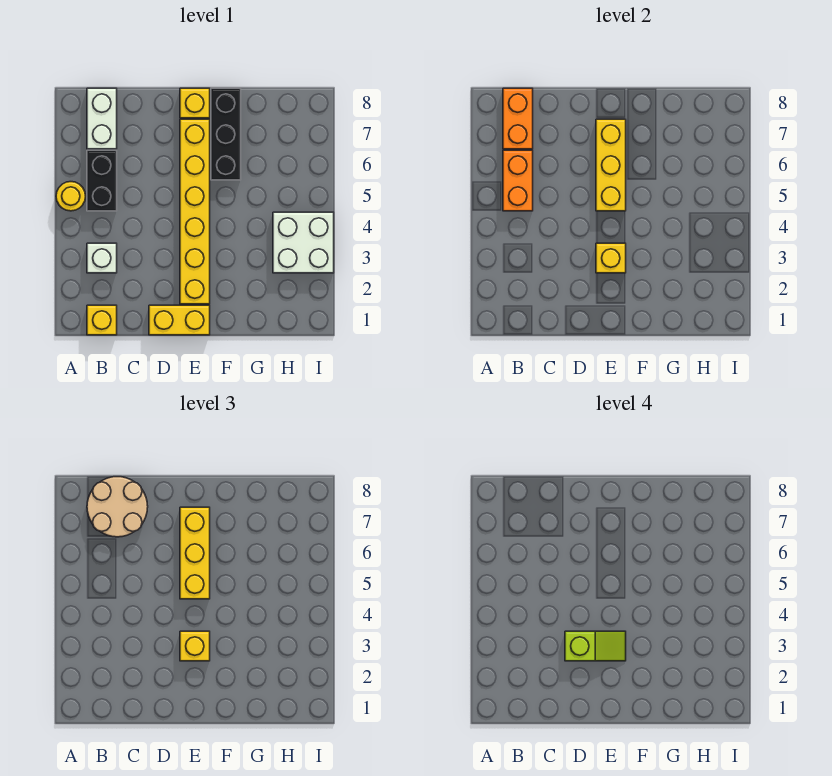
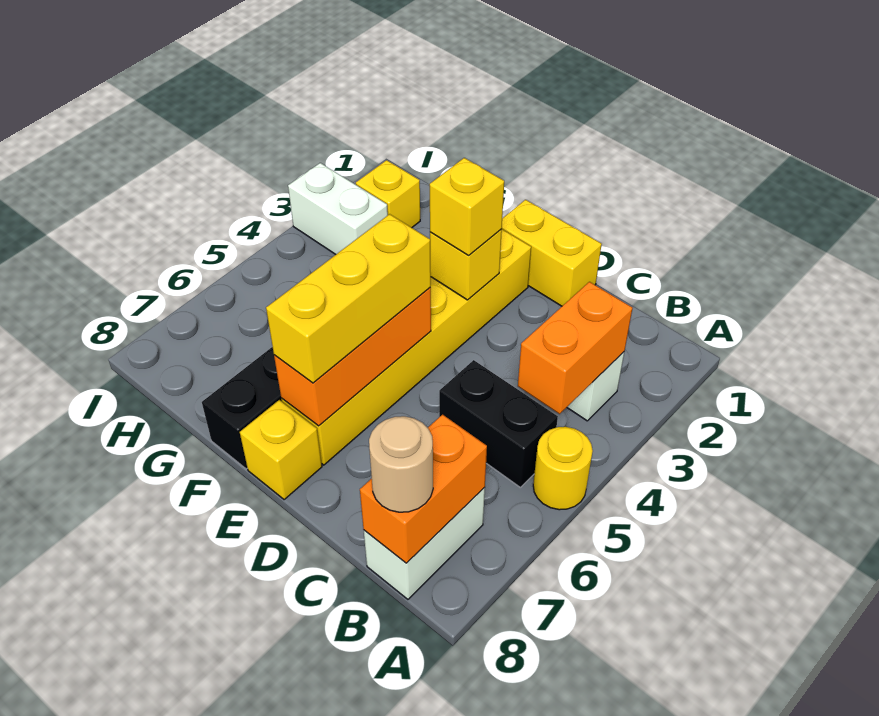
yellow 1x1 brick [87,305,117,335] -> yellow 1x1 brick moved to [356,160,420,228]
black 1x2 brick [87,150,117,211] -> black 1x2 brick turned to [439,360,558,487]
orange 1x2 brick [503,150,533,211] -> orange 1x2 brick moved to [518,282,632,414]
tan 2x2 round brick [87,477,148,537] -> tan 1x1 round brick [369,416,433,512]
lime 1x2 slope [565,631,626,661] -> none
yellow 1x3 brick [596,119,626,211] -> orange 1x3 brick [274,288,431,426]
white 2x2 brick [273,212,334,273] -> white 1x2 brick [288,163,388,254]

